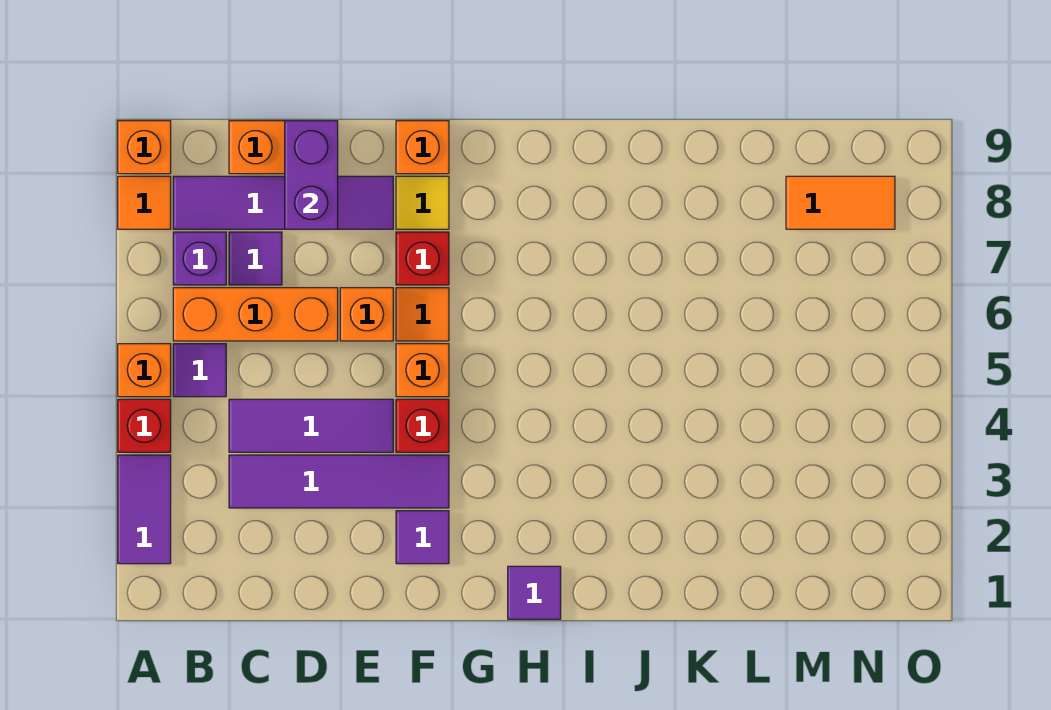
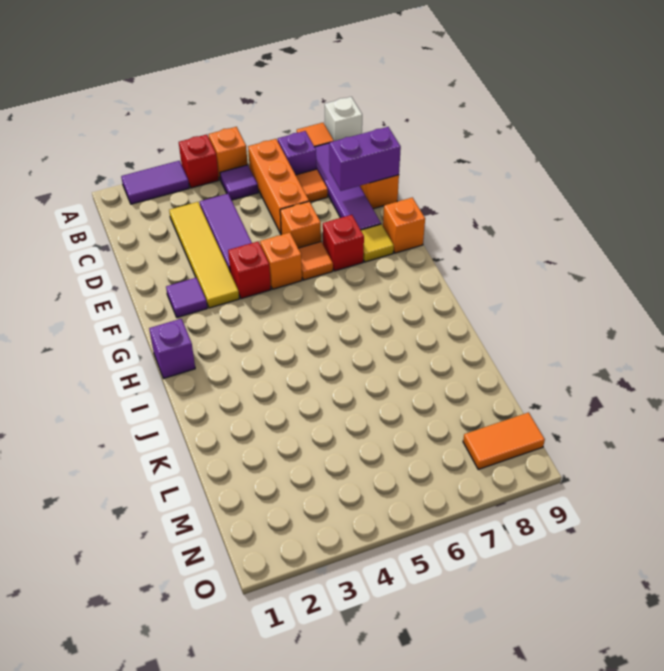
orange 1x1 brick [118,121,171,174] -> white 1x1 brick [325,97,362,141]
purple 1x4 tile [229,455,449,508] -> yellow 1x4 tile [169,202,239,308]
purple 1x1 tile [229,232,282,285] -> orange 1x1 tile [296,169,328,202]
purple 1x1 tile [508,566,561,619] -> purple 1x1 brick [149,319,195,378]
orange 1x2 tile [786,176,895,229] -> orange 1x2 tile turned to [463,412,545,469]

